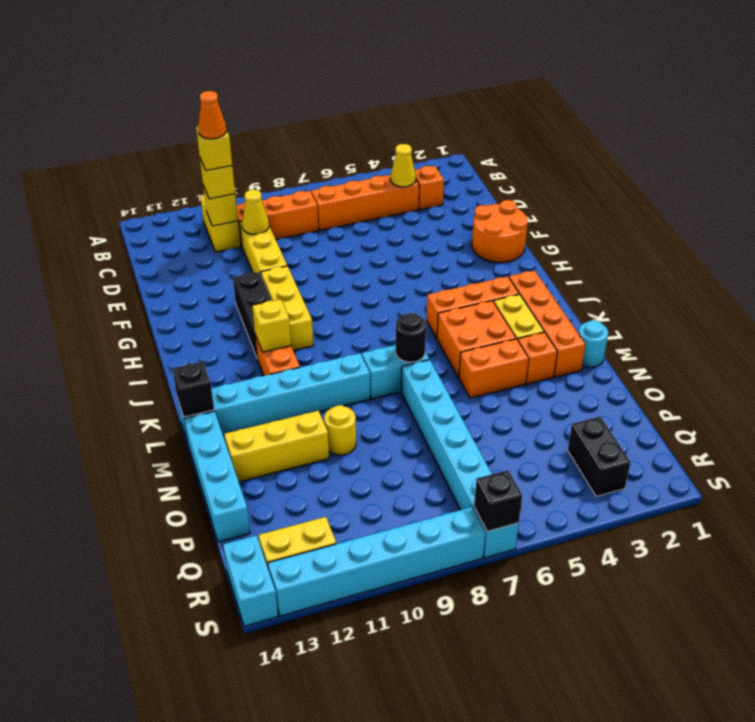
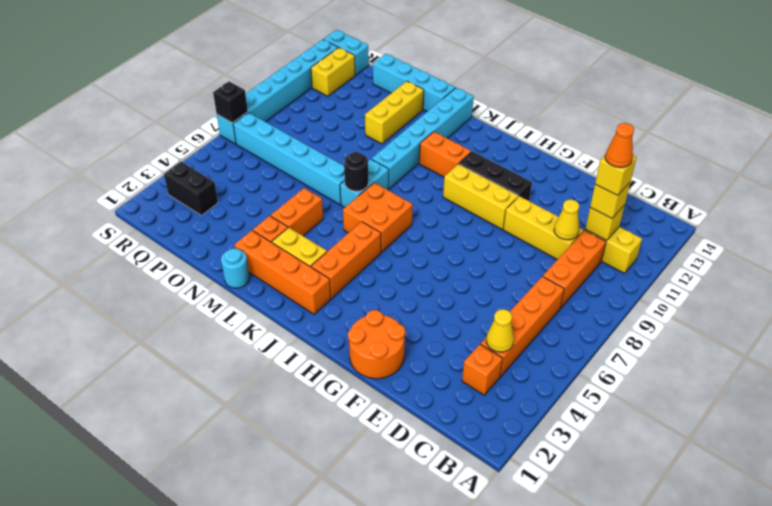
yellow 1x1 brick [252,300,291,352] -> none
orange 2x2 brick [437,301,516,378] -> orange 2x2 brick moved to [343,183,413,252]
black 1x1 brick [173,361,214,417] -> none
yellow 1x1 round brick [324,405,356,455] -> none

